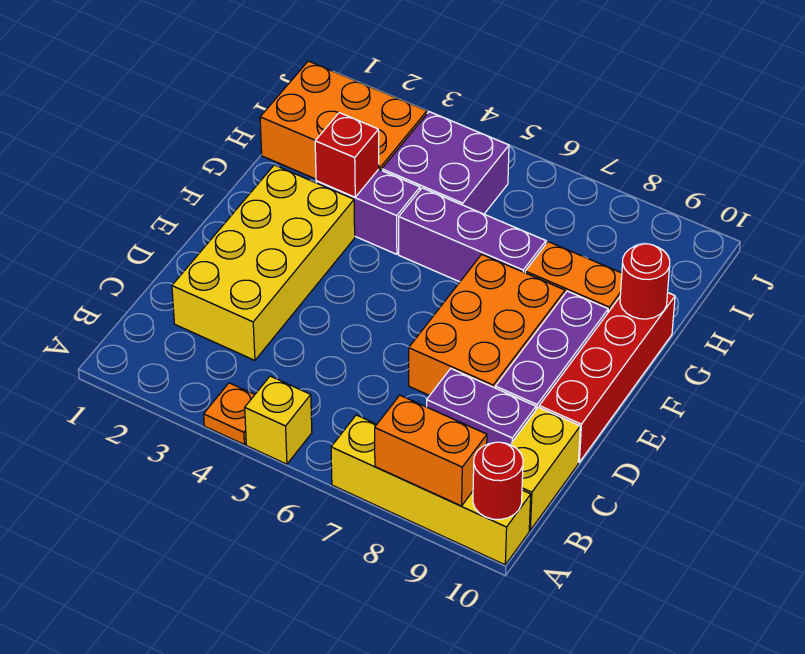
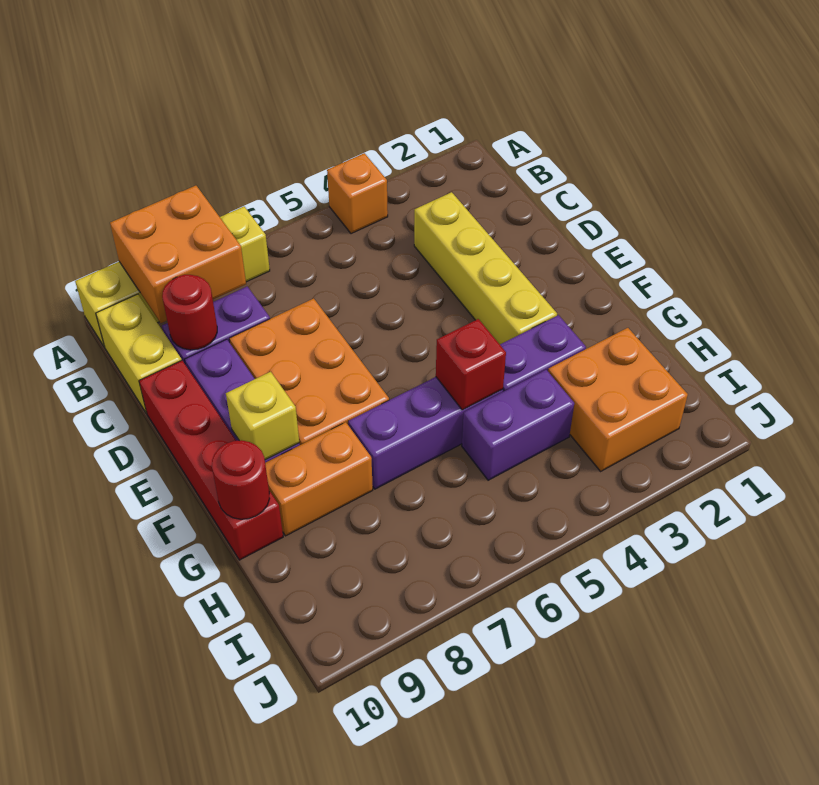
orange 1x1 plate [204,383,255,444] -> orange 1x1 brick [327,153,388,234]
yellow 1x1 brick [245,376,312,464] -> yellow 1x1 brick moved to [226,372,299,460]
orange 1x2 brick [375,395,487,506] -> orange 2x2 brick [110,186,246,323]
red 1x1 round brick [473,442,523,519] -> red 1x1 round brick moved to [162,275,217,350]
yellow 2x4 brick [172,165,355,360] -> yellow 1x4 brick [414,192,557,344]
red 1x1 brick [315,113,379,197] -> red 1x1 brick moved to [436,319,506,410]
orange 2x3 brick [260,61,427,179] -> orange 2x2 brick [548,328,688,471]
purple 2x2 brick [382,112,509,214] -> purple 1x2 brick [462,370,574,480]

